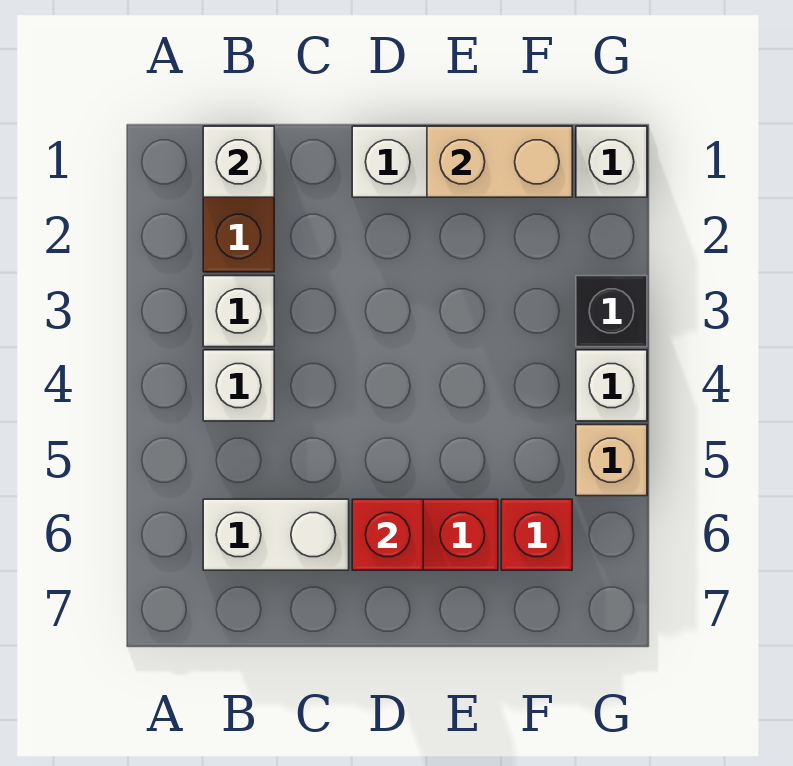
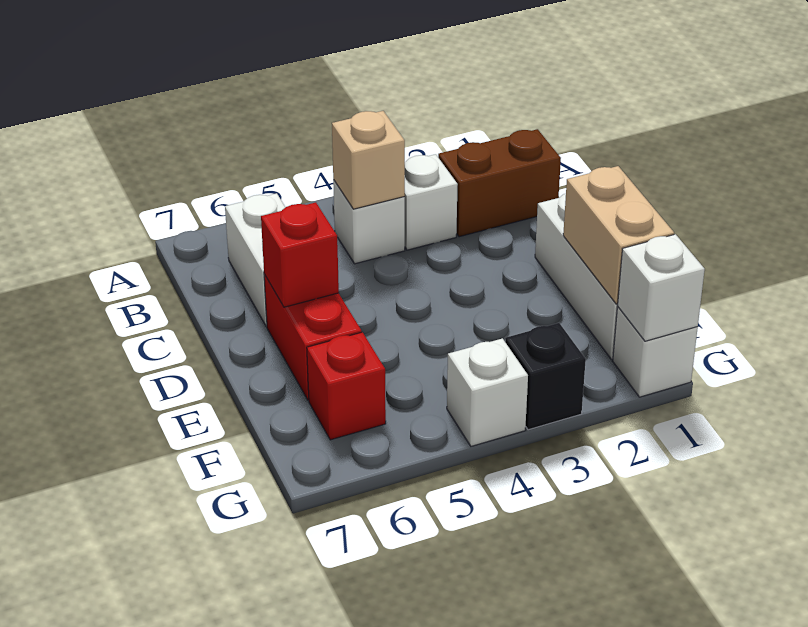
white 1x1 brick [203,126,274,197] -> white 1x1 brick moved to [618,234,705,341]
tan 1x1 brick [576,425,647,496] -> tan 1x1 brick moved to [332,111,405,209]

